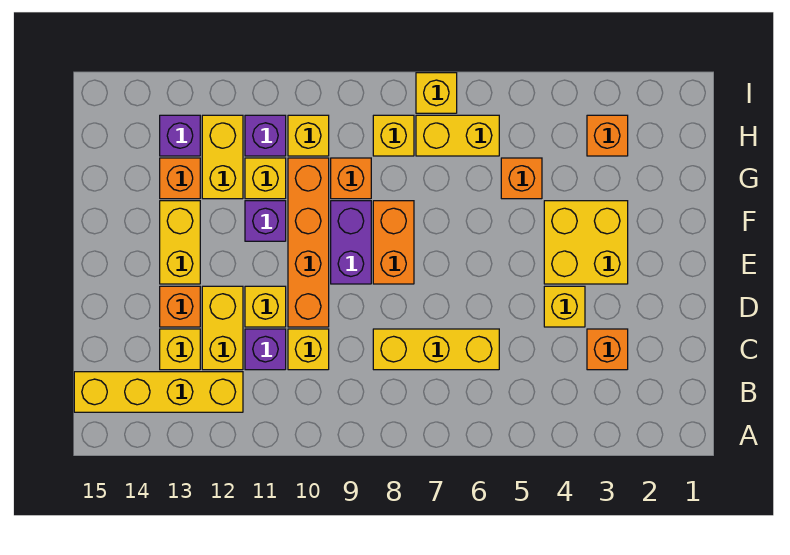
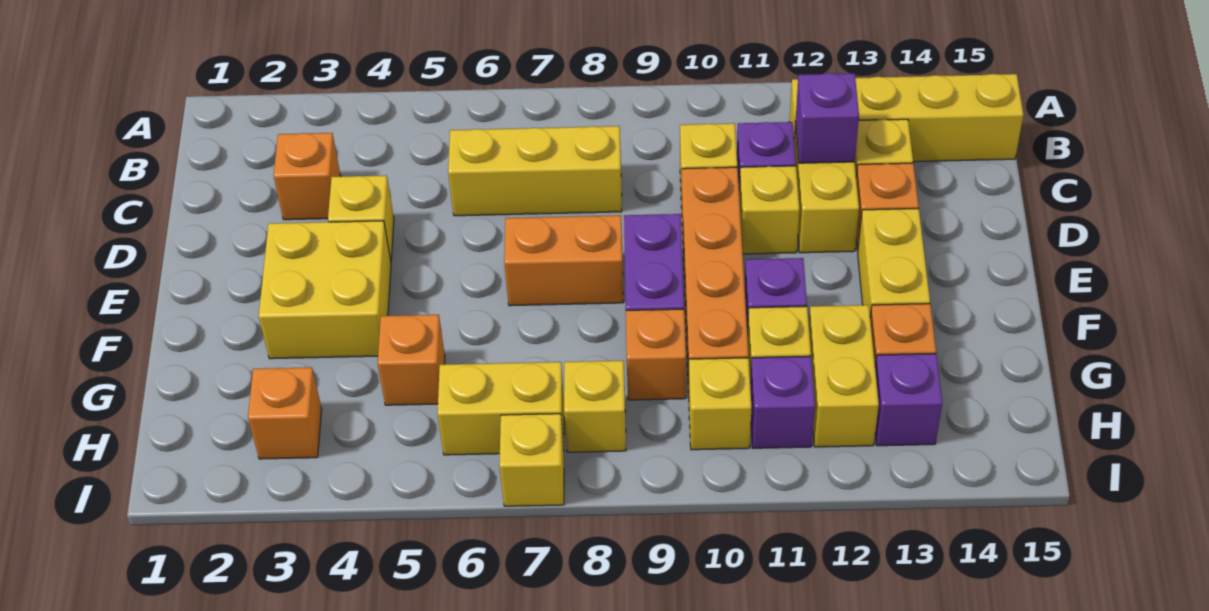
none -> purple 1x1 brick [795,73,859,163]
orange 1x2 brick [373,201,414,284] -> orange 1x2 brick turned to [504,215,623,306]

